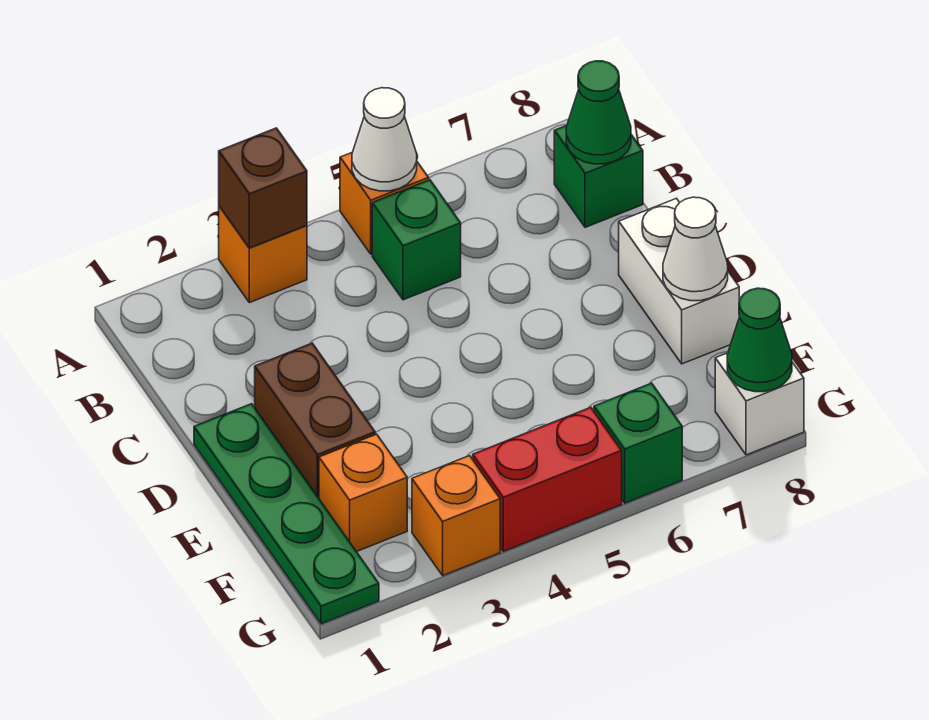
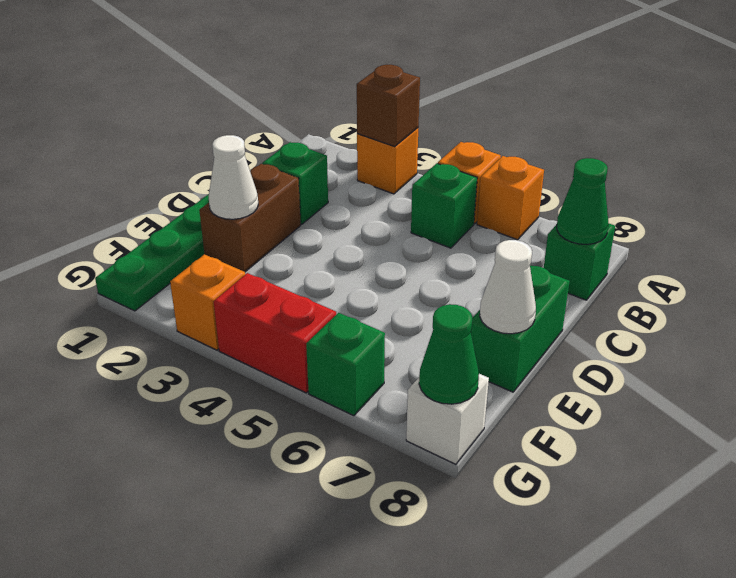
white 1x1 cone [352,88,417,191] -> white 1x1 cone moved to [209,135,258,219]
none -> green 1x1 brick [262,142,328,224]
white 1x2 brick [619,198,739,364] -> green 1x2 brick [471,266,570,392]
orange 1x1 brick [319,434,407,552] -> orange 1x1 brick moved to [477,156,544,240]

